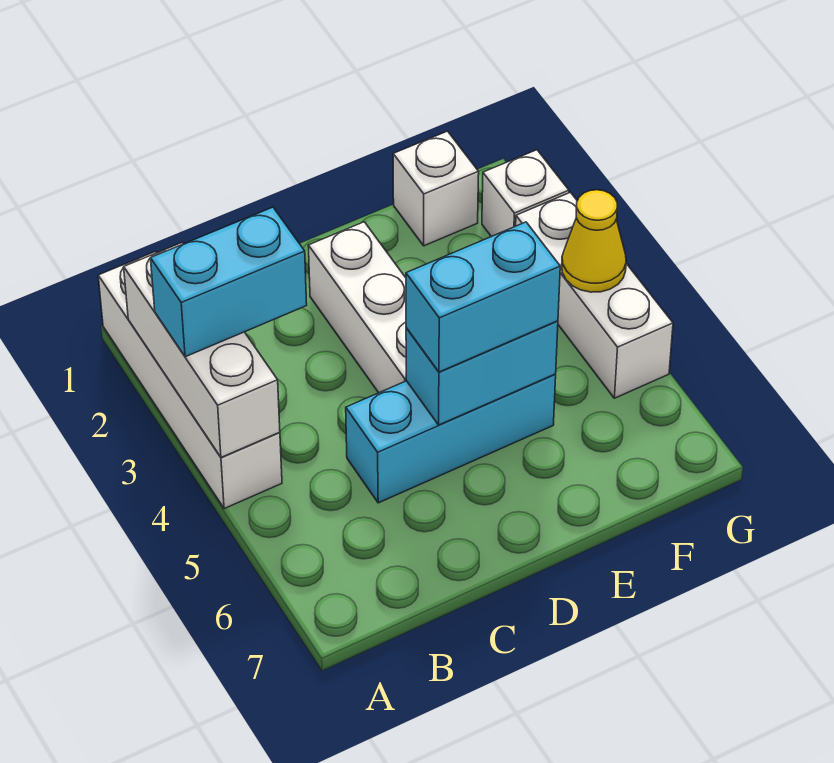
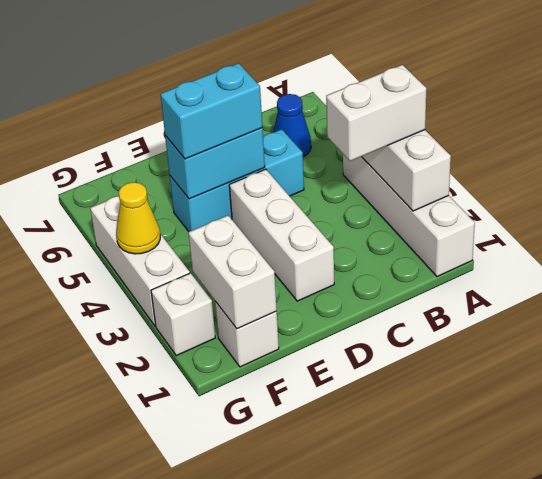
cyan 1x2 brick [151,207,307,357] -> white 1x2 brick [326,65,426,161]
none -> blue 1x1 cone [273,94,311,157]
none -> white 1x2 brick [188,215,277,329]

